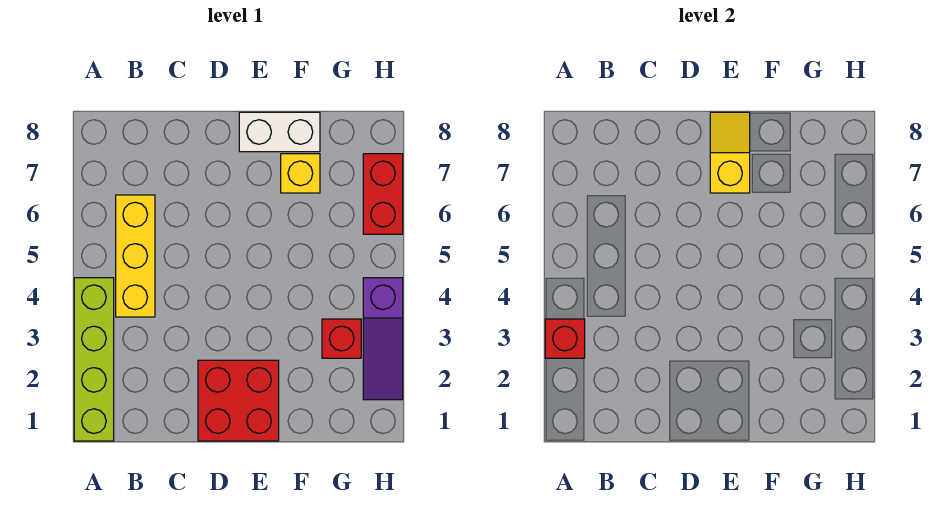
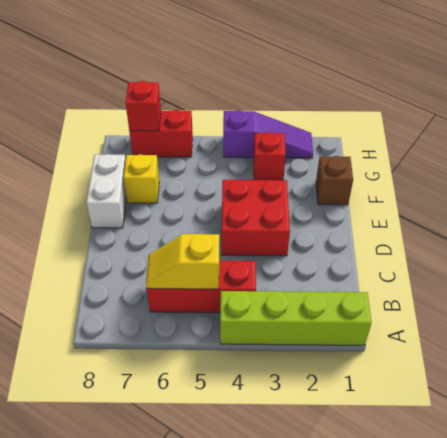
red 1x1 brick [545,319,585,358] -> red 1x1 brick moved to [126,81,161,131]
yellow 1x3 brick [116,195,155,317] -> red 1x3 brick [147,261,256,313]
red 2x2 brick [198,360,279,441] -> red 2x2 brick moved to [222,180,290,256]
yellow 1x2 slope [710,112,750,193] -> yellow 1x2 slope moved to [146,234,219,289]
none -> brown 1x1 brick [316,156,353,205]

